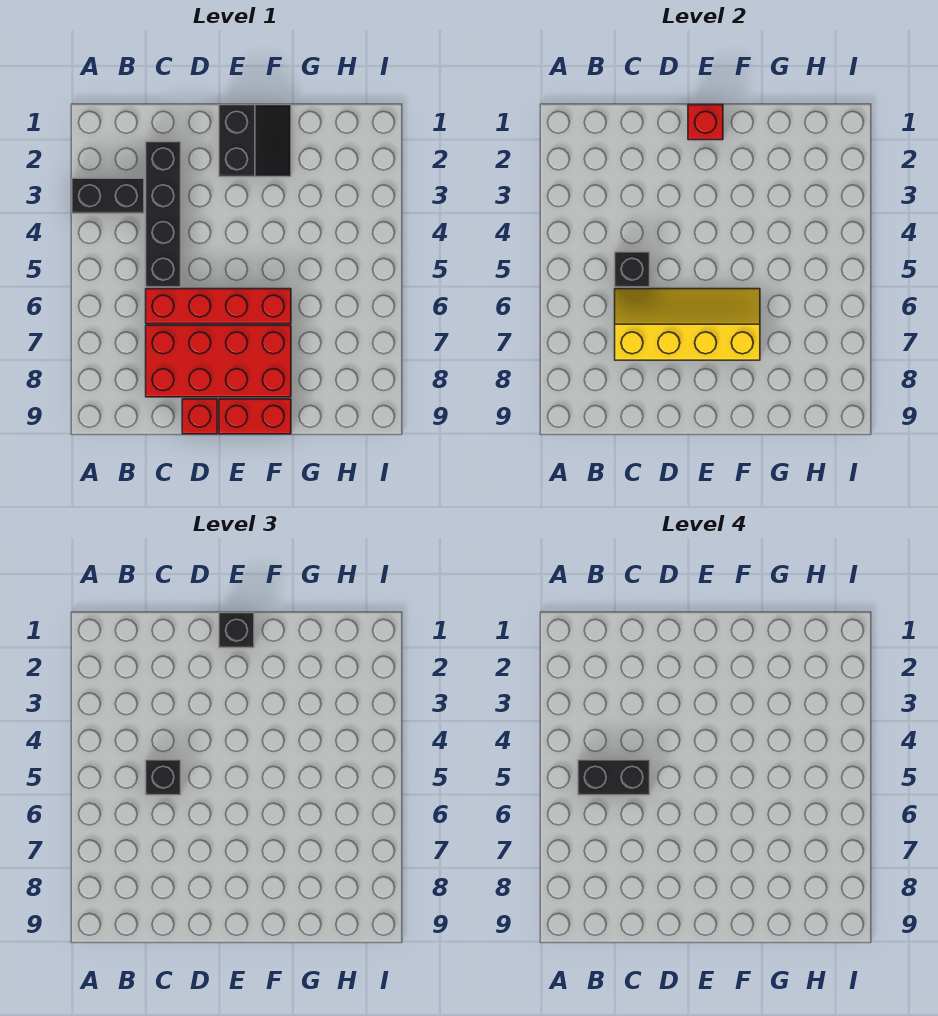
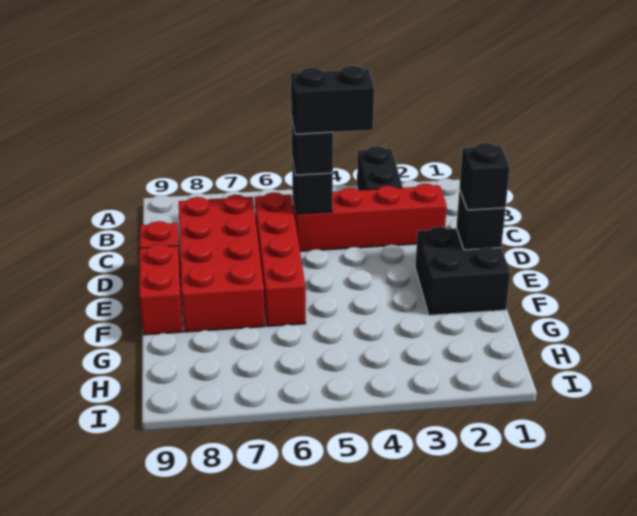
black 1x2 brick [578,760,650,795] -> black 1x2 brick turned to [291,66,374,134]
black 1x4 brick [146,142,181,287] -> red 1x4 brick [293,184,447,251]
yellow 2x4 slope [615,289,760,360] -> none
black 2x2 slope [219,105,291,177] -> black 2x2 brick [415,227,510,315]
red 1x1 brick [688,105,723,140] -> black 1x1 brick [456,189,506,250]

